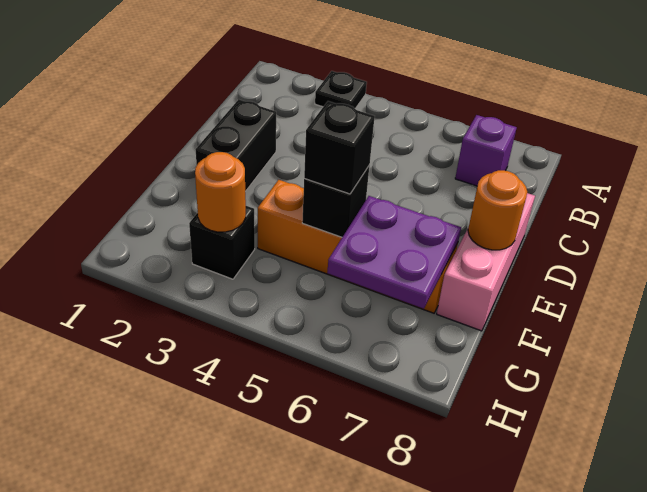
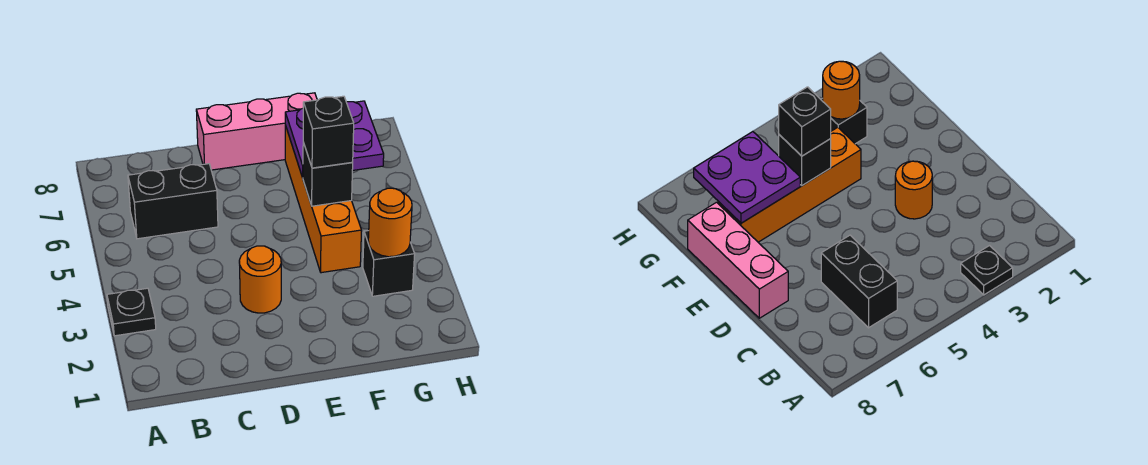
purple 1x1 brick [455,115,517,186] -> none
black 1x2 brick [196,99,276,191] -> black 1x2 brick moved to [128,164,218,239]
orange 1x1 round brick [468,170,527,250] -> orange 1x1 round brick moved to [239,246,281,313]

